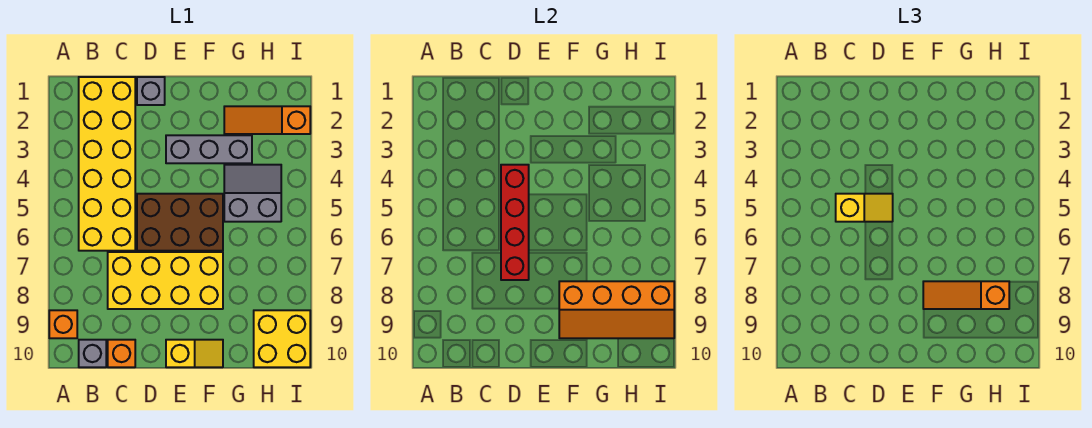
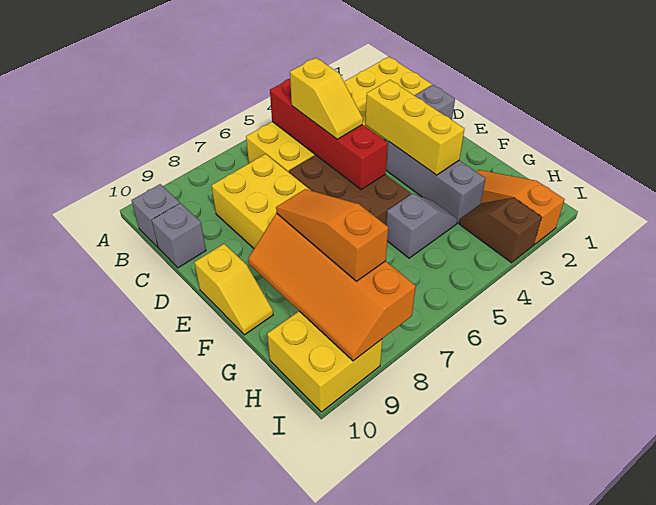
orange 1x1 brick [49,310,77,338] -> none
orange 1x1 brick [108,340,135,367] -> grey 1x1 brick [152,203,206,268]
none -> yellow 1x3 brick [365,80,464,175]
red 1x4 brick [501,165,529,280] -> red 1x4 brick turned to [270,79,388,190]
grey 2x2 slope [224,165,281,222] -> grey 1x2 slope [386,194,458,258]
none -> brown 1x2 slope [459,198,542,263]

